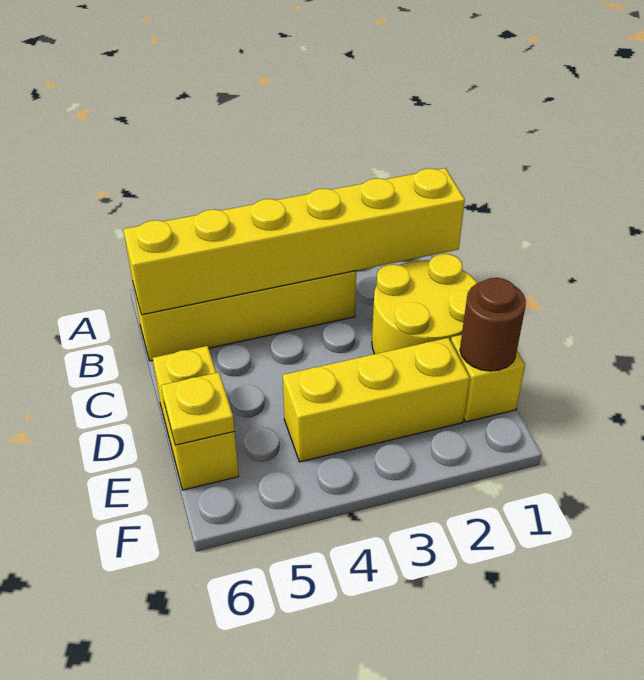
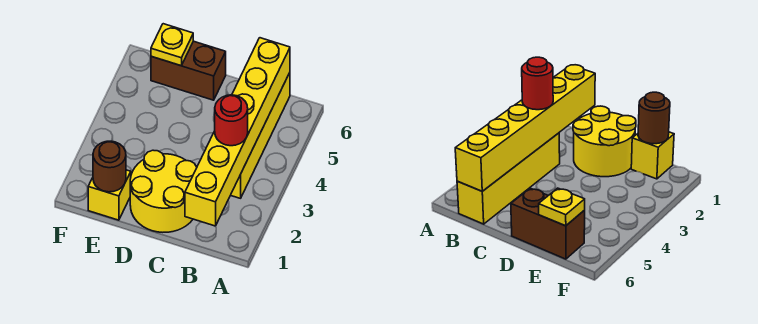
none -> red 1x1 round brick [215,95,248,146]
yellow 1x2 brick [153,346,239,490] -> brown 1x2 brick [151,41,226,100]
yellow 1x3 brick [283,338,470,462] -> none

